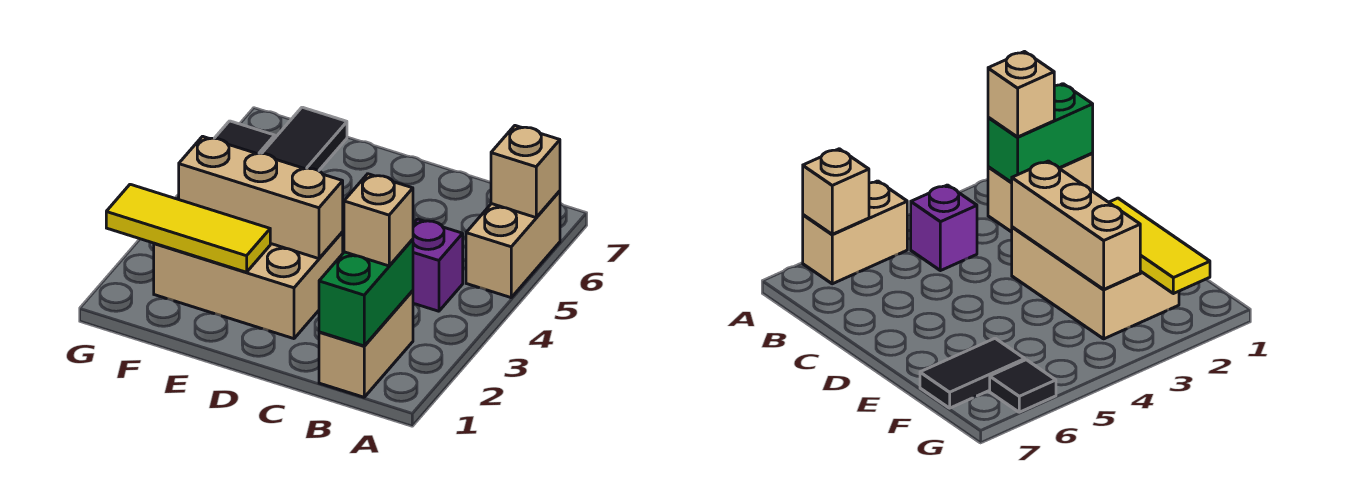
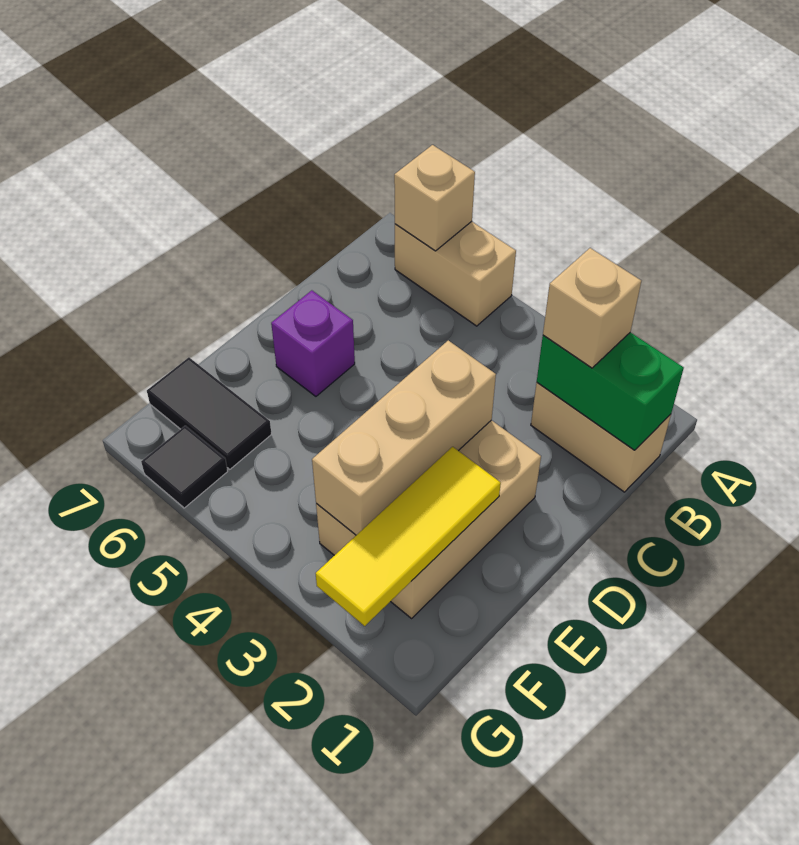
purple 1x1 brick [413,219,463,311] -> purple 1x1 brick moved to [271,290,355,396]

